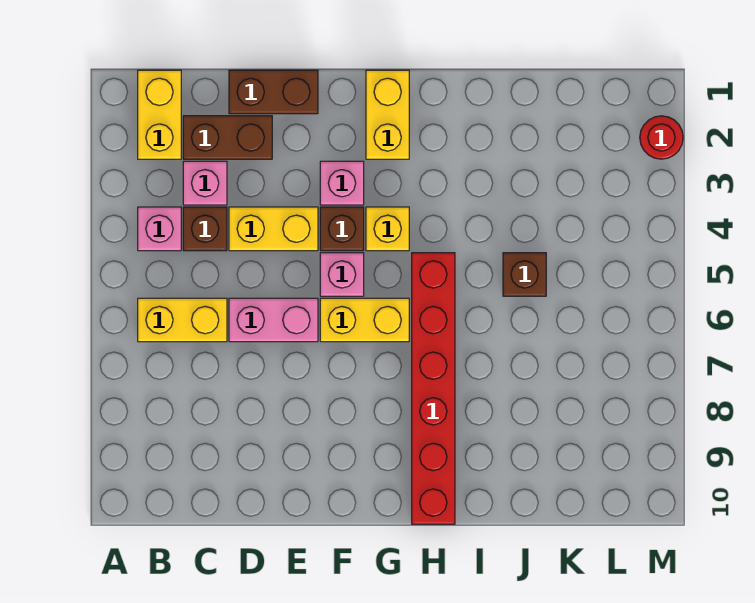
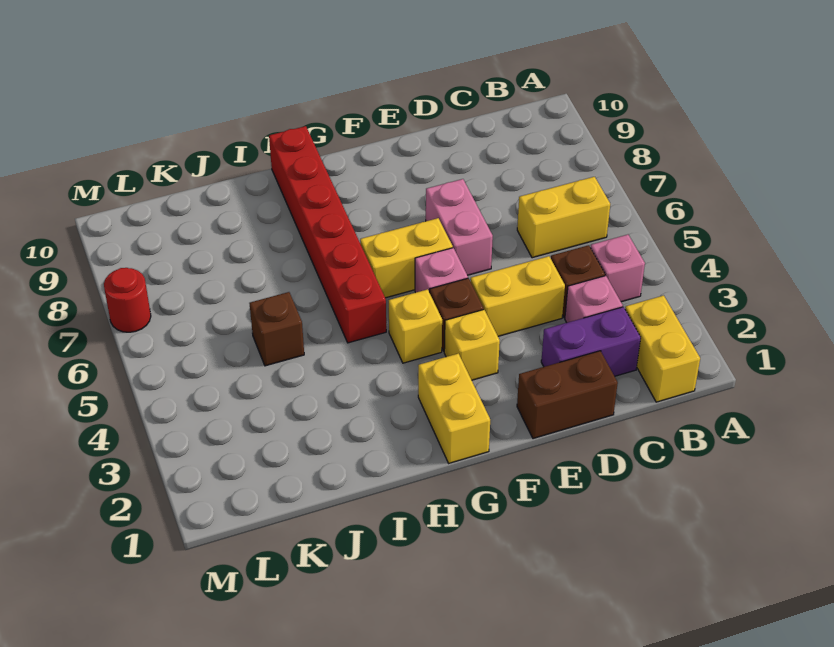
brown 1x2 brick [183,116,272,159] -> purple 1x2 brick [541,307,641,376]
pink 1x2 brick [229,298,318,342] -> pink 1x2 brick turned to [426,179,493,275]
pink 1x1 brick [320,161,364,205] -> yellow 1x1 brick [444,310,500,380]
red 1x1 round brick [640,116,683,159] -> red 1x1 round brick moved to [104,268,151,332]

